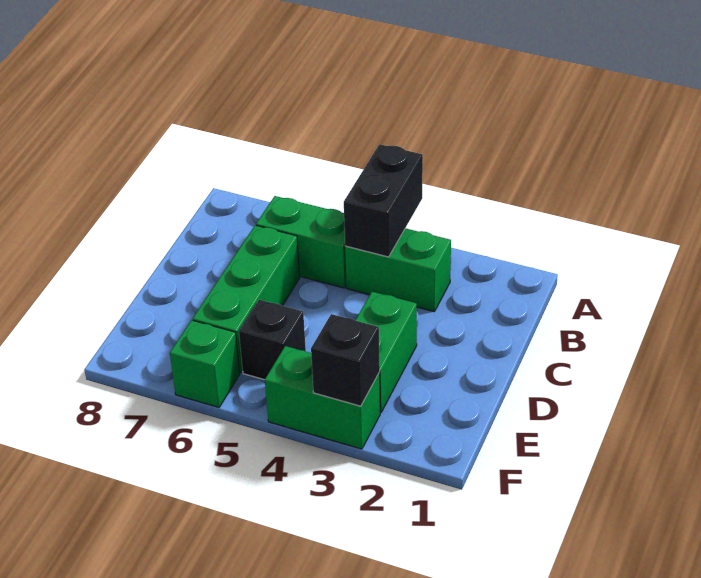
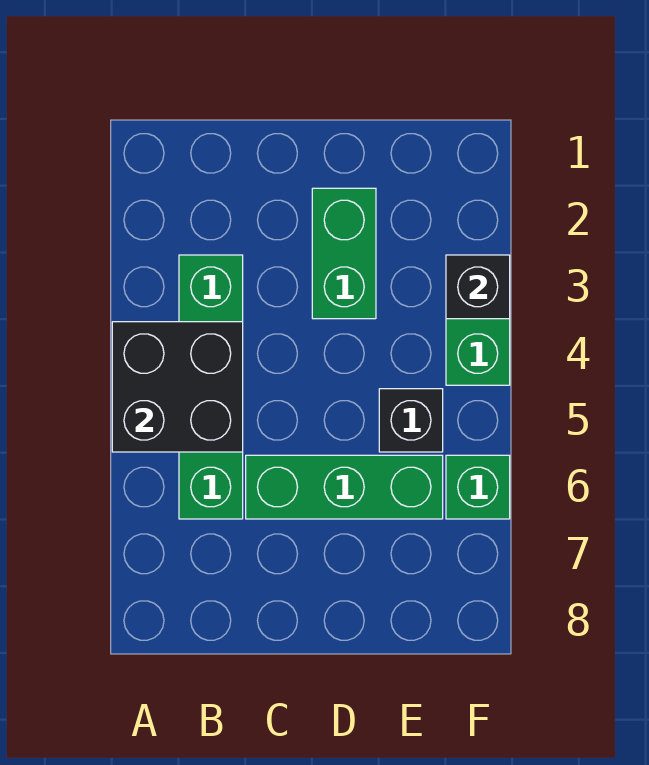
black 1x2 brick [344,144,423,257] -> black 2x2 brick [112,322,243,452]
green 1x2 brick [356,292,417,413] -> green 1x2 brick turned to [312,188,376,319]

